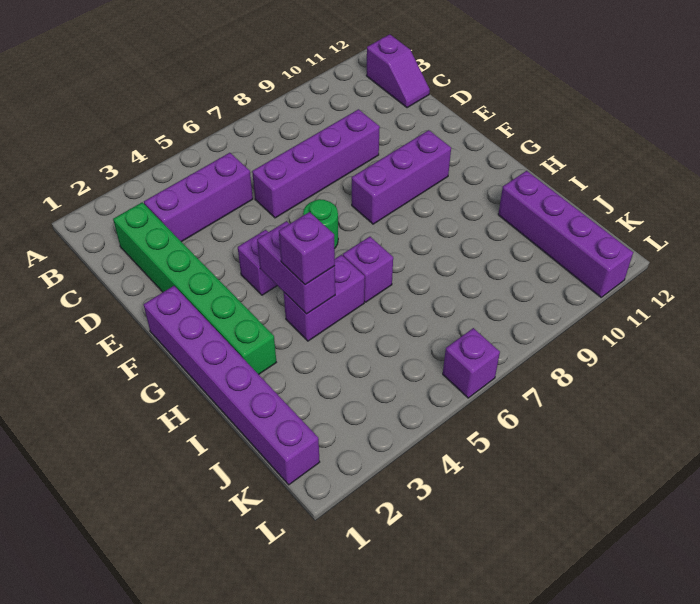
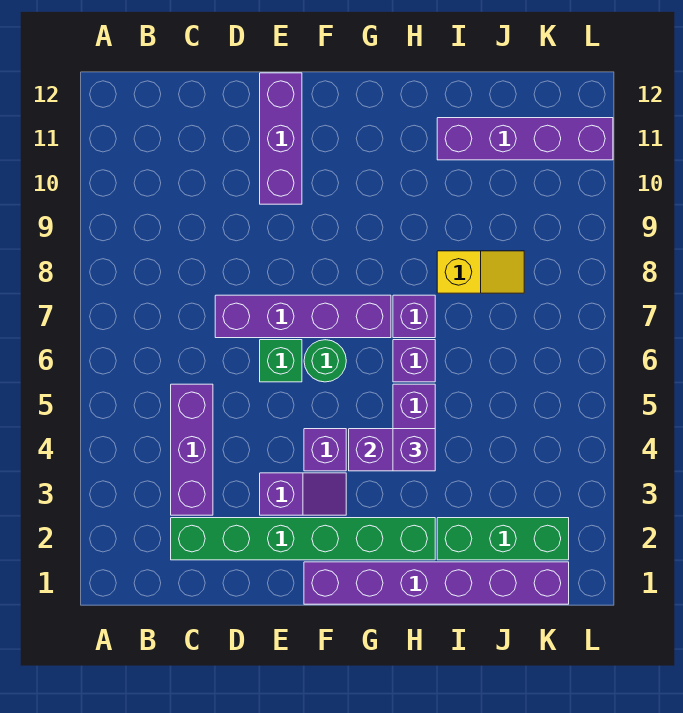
purple 1x2 slope [367,34,430,108] -> purple 1x2 slope moved to [260,473,346,515]
purple 1x4 brick [252,109,380,218] -> purple 1x4 brick turned to [215,295,391,338]
none -> green 1x1 brick [260,340,302,382]
purple 1x3 brick [352,130,451,224] -> purple 1x3 brick moved to [260,73,302,204]
none -> green 1x3 brick [437,518,569,560]
none -> yellow 1x2 slope [437,251,524,293]
purple 1x1 brick [443,328,500,398] -> purple 1x1 brick moved to [393,295,435,338]

